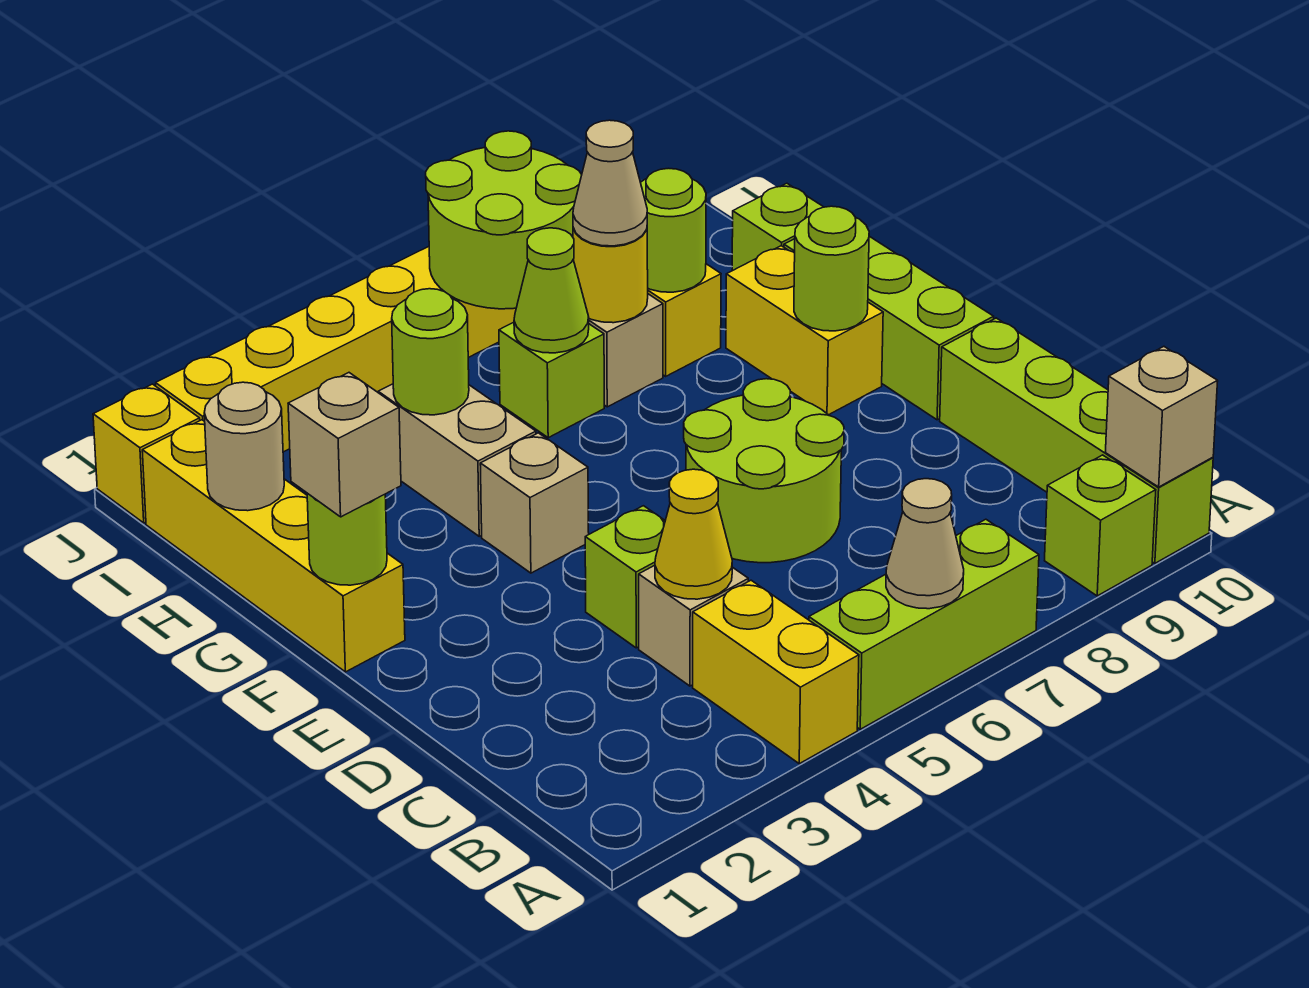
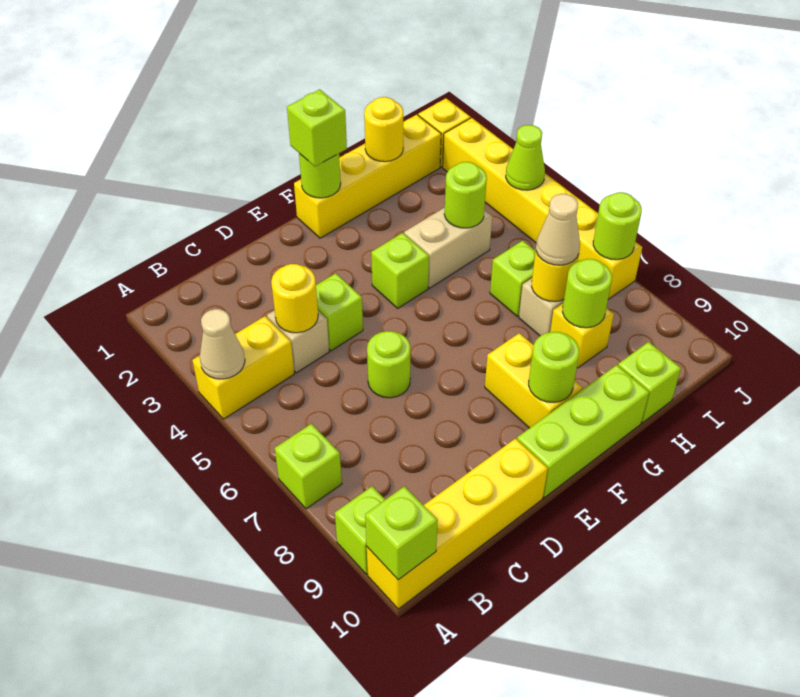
lime 1x3 brick [809,519,1039,729] -> lime 1x1 brick [275,424,342,509]
tan 1x1 cone [886,479,964,609] -> tan 1x1 cone moved to [200,309,245,379]
lime 1x4 brick [940,318,1213,563] -> yellow 1x4 brick [367,439,548,609]
tan 1x1 brick [1105,346,1218,487] -> lime 1x1 brick [365,486,438,580]
yellow 1x1 cone [655,469,732,599] -> yellow 1x1 round brick [271,264,318,333]
lime 2x2 round brick [684,379,844,563] -> lime 1x1 round brick [367,331,410,398]
tan 1x1 brick [288,373,401,517] -> lime 1x1 brick [287,89,347,166]
tan 1x1 brick [480,433,589,573] -> lime 1x1 brick [371,233,429,308]
yellow 1x2 brick [726,246,883,415] -> yellow 1x2 brick turned to [485,333,582,428]
tan 1x1 round brick [204,382,284,511] -> yellow 1x1 round brick [364,97,403,162]
lime 1x1 cone [514,228,589,353] -> lime 1x1 cone moved to [506,125,545,190]
lime 2x2 round brick [426,131,582,309] -> lime 1x1 round brick [593,192,642,260]

